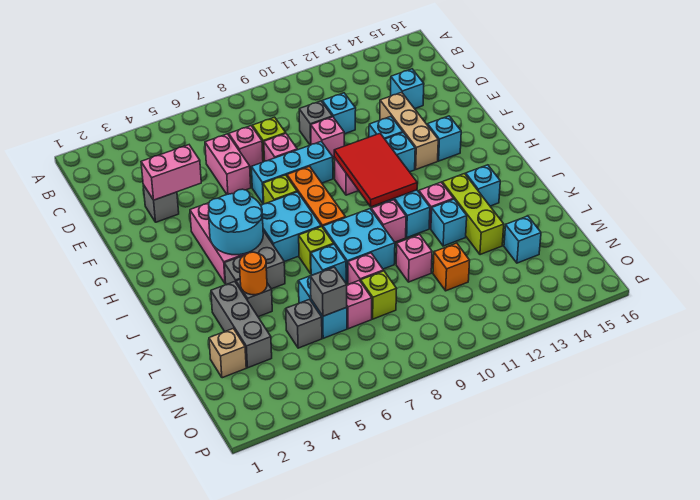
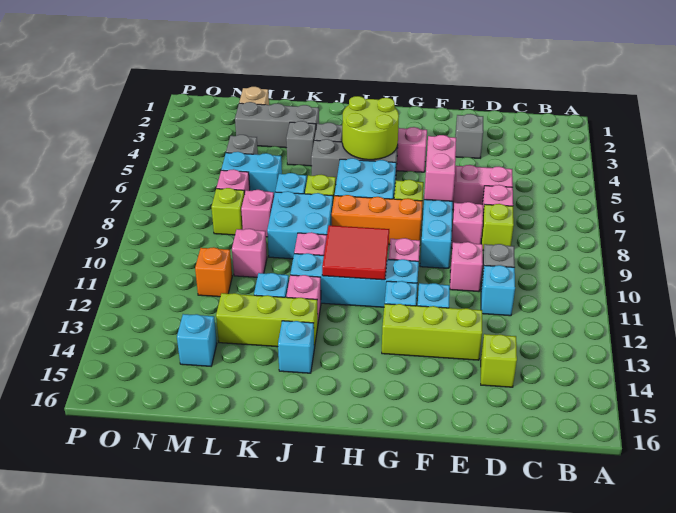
cyan 1x1 brick [391,69,424,109] -> lime 1x1 brick [481,334,517,387]
pink 1x2 brick [141,145,201,200] -> pink 1x2 brick moved to [424,135,456,201]
tan 1x3 brick [380,92,438,169] -> lime 1x3 brick [382,304,482,360]
red 2x3 tile [334,134,417,207] -> red 2x2 tile [322,225,389,280]
cyan 1x1 brick [428,116,461,161] -> none
cyan 2x2 round brick [209,189,263,255] -> lime 2x2 round brick [342,96,399,160]
orange 1x1 round brick [240,252,267,295] -> none
grey 1x1 brick [310,267,347,316] -> none

